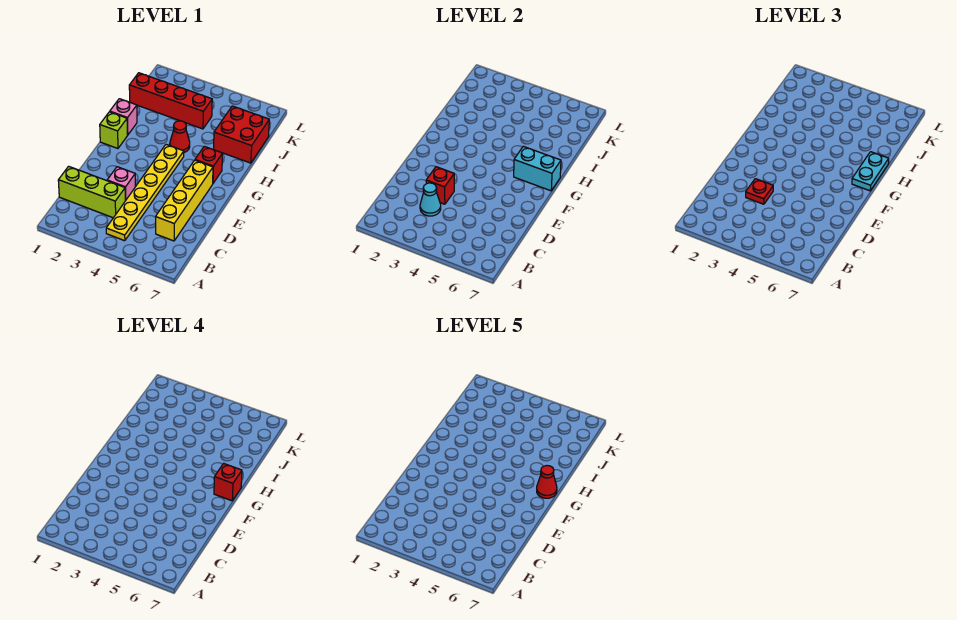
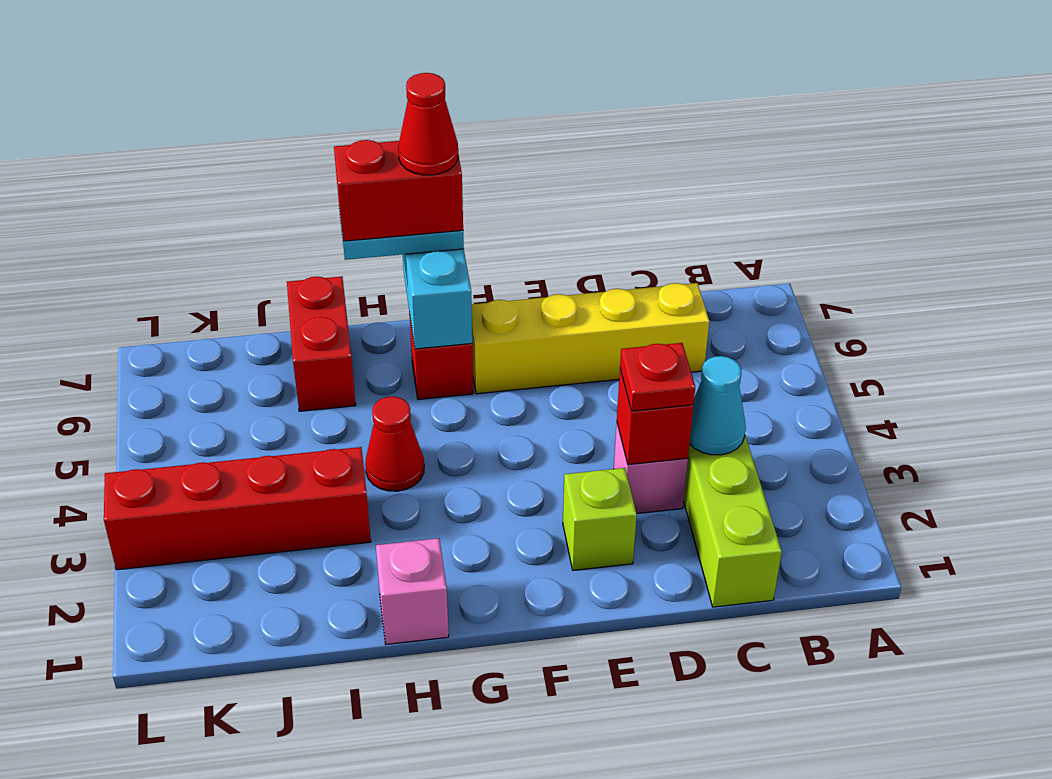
yellow 1x6 plate [106,145,184,241] -> none
lime 1x1 brick [100,112,127,148] -> lime 1x1 brick moved to [563,468,637,570]
red 1x1 brick [214,463,242,501] -> red 1x2 brick [334,140,463,241]
red 2x2 brick [214,106,269,163] -> red 1x2 brick [287,276,356,411]
red 1x4 brick [129,73,212,129] -> red 1x4 brick turned to [104,447,371,570]

